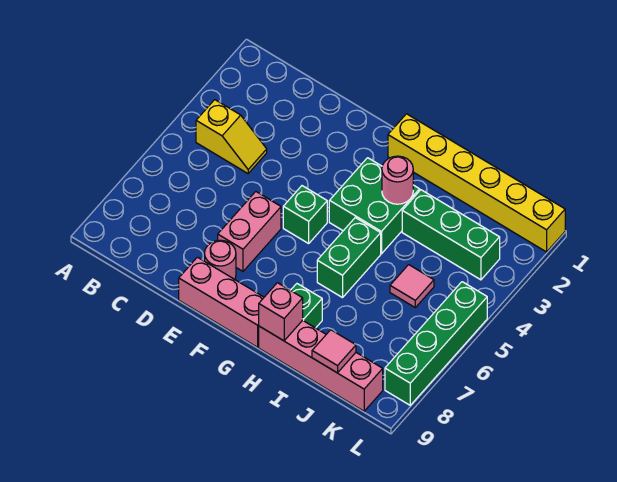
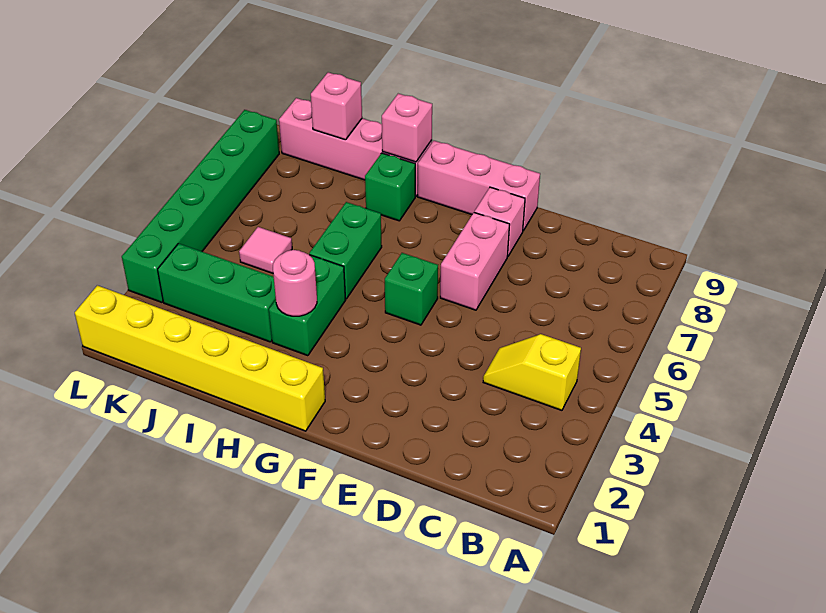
pink 1x1 round brick [205,240,236,279] -> pink 1x1 brick [474,187,525,257]
green 2x2 brick [329,158,420,254] -> green 1x2 brick [269,255,346,356]
pink 1x1 tile [312,330,356,373] -> pink 1x1 brick [311,72,362,140]
green 1x4 brick [385,282,487,405] -> green 1x6 brick [122,110,279,302]

